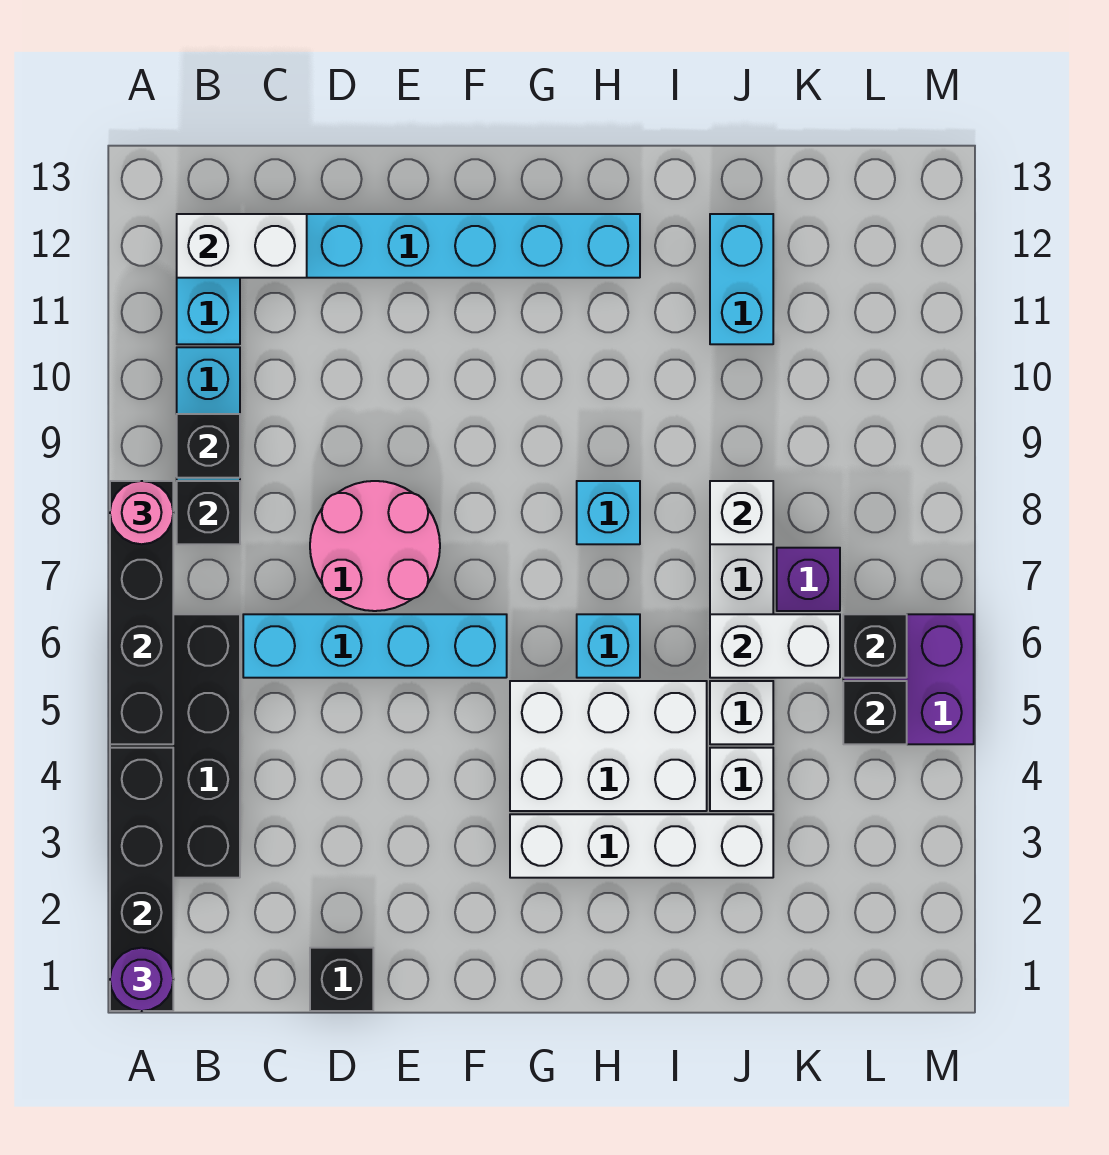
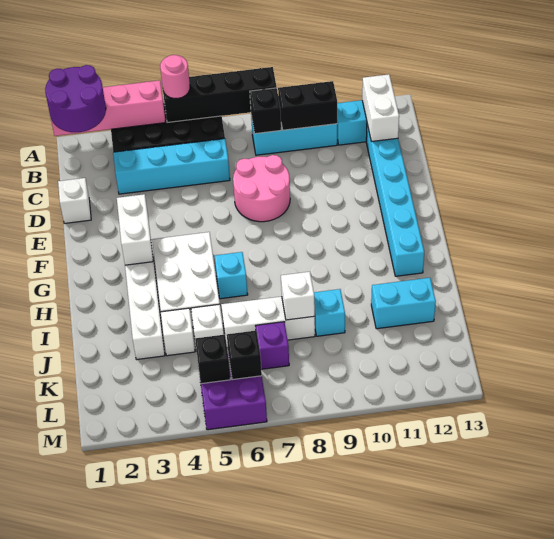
black 1x4 brick [110,748,173,1011] -> pink 1x4 brick [51,80,166,136]
purple 1x1 round brick [110,948,173,1011] -> purple 2x2 round brick [45,65,106,132]
pink 1x1 round brick [110,481,173,544] -> pink 1x1 round brick moved to [160,55,190,98]
black 1x1 brick [177,414,240,478] -> black 1x2 brick [278,81,337,130]
cyan 1x4 brick [243,614,507,678] -> cyan 1x4 brick turned to [113,139,230,194]
black 1x1 brick [310,948,373,1011] -> white 1x1 brick [58,178,91,223]
cyan 1x1 brick [577,481,640,544] -> cyan 1x1 brick moved to [314,289,345,336]
white 1x2 brick [710,614,840,678] -> white 1x2 brick moved to [117,194,153,265]

